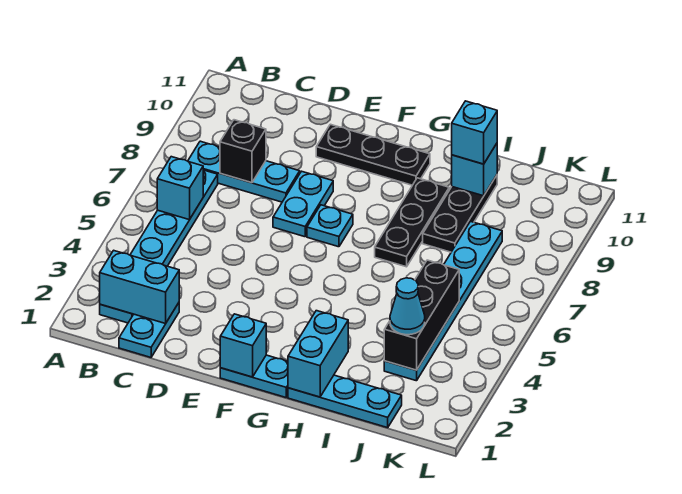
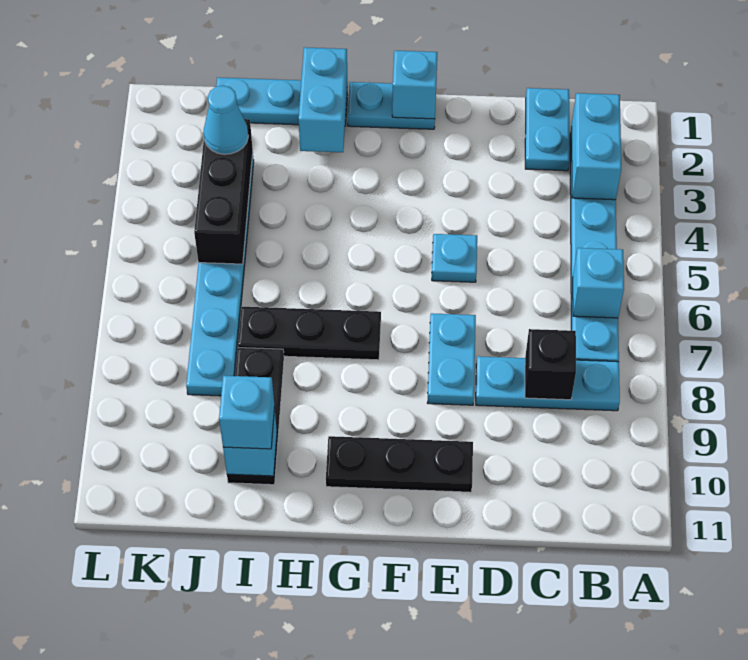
cyan 1x2 brick [100,250,179,324] -> cyan 1x2 brick turned to [572,93,621,200]
cyan 1x1 plate [307,205,353,247] -> cyan 1x1 plate moved to [432,234,477,282]
black 1x3 plate [375,178,449,267] -> black 1x3 plate turned to [238,307,381,360]

